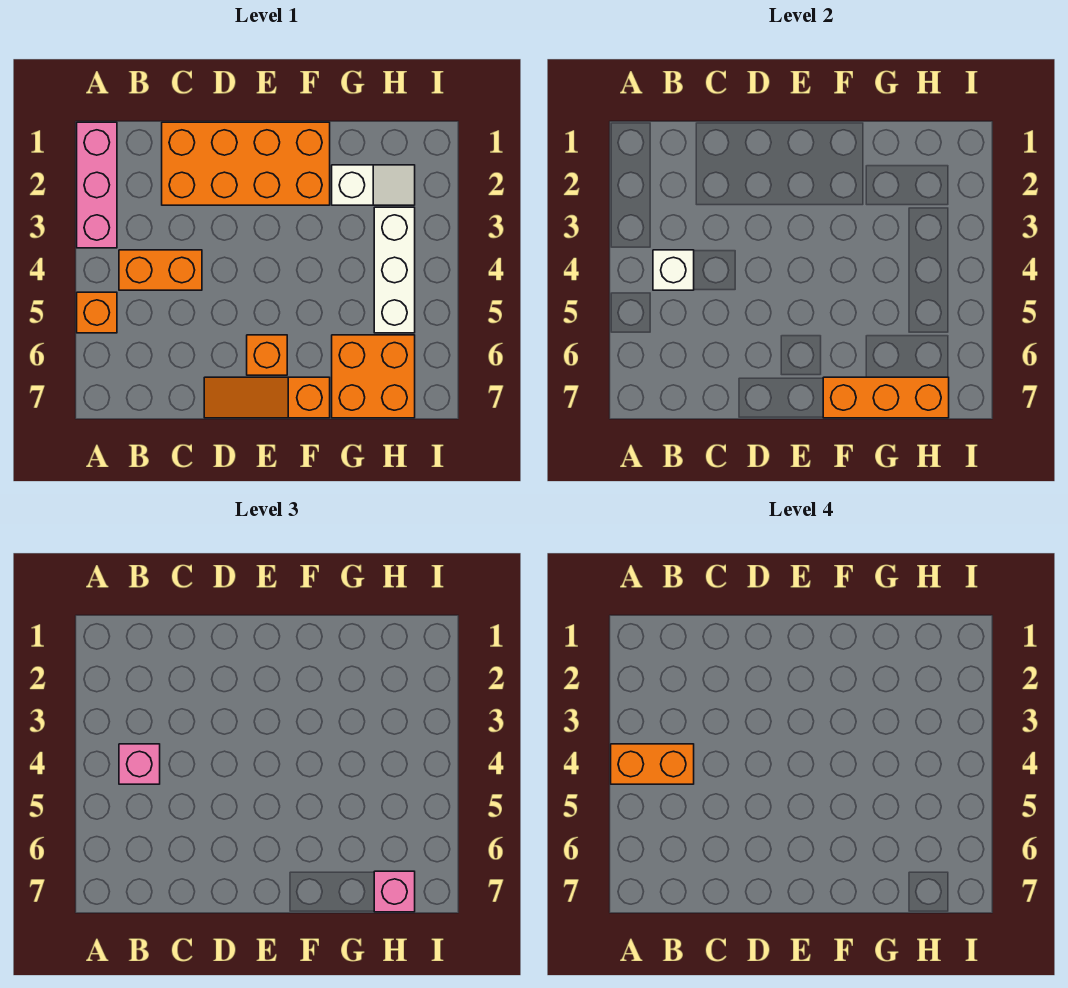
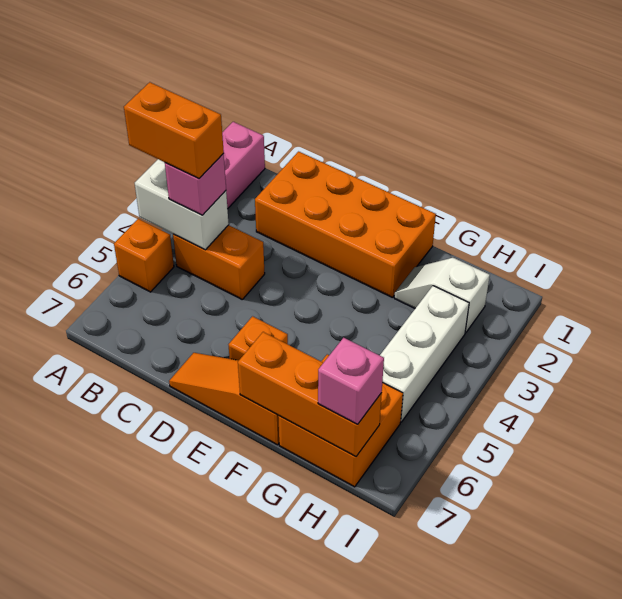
white 1x1 brick [653,250,694,290] -> white 1x2 brick [135,159,229,250]
white 1x2 slope [332,165,415,205] -> white 1x2 slope turned to [394,258,490,333]

